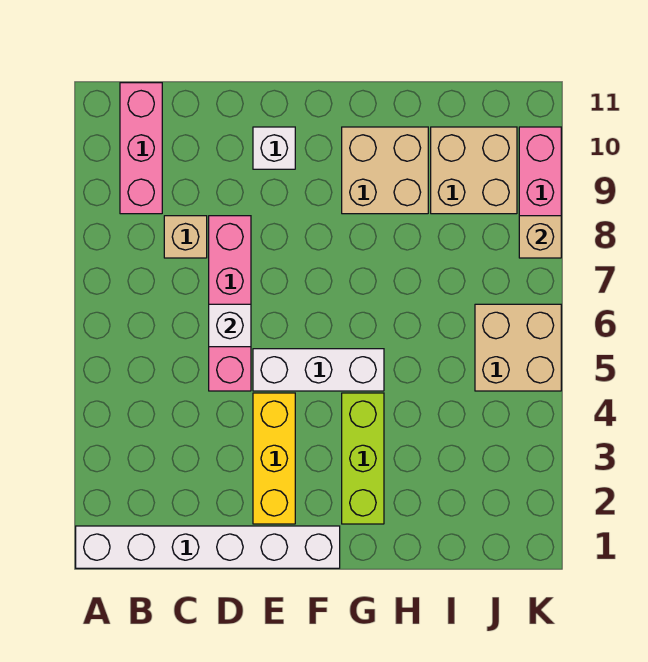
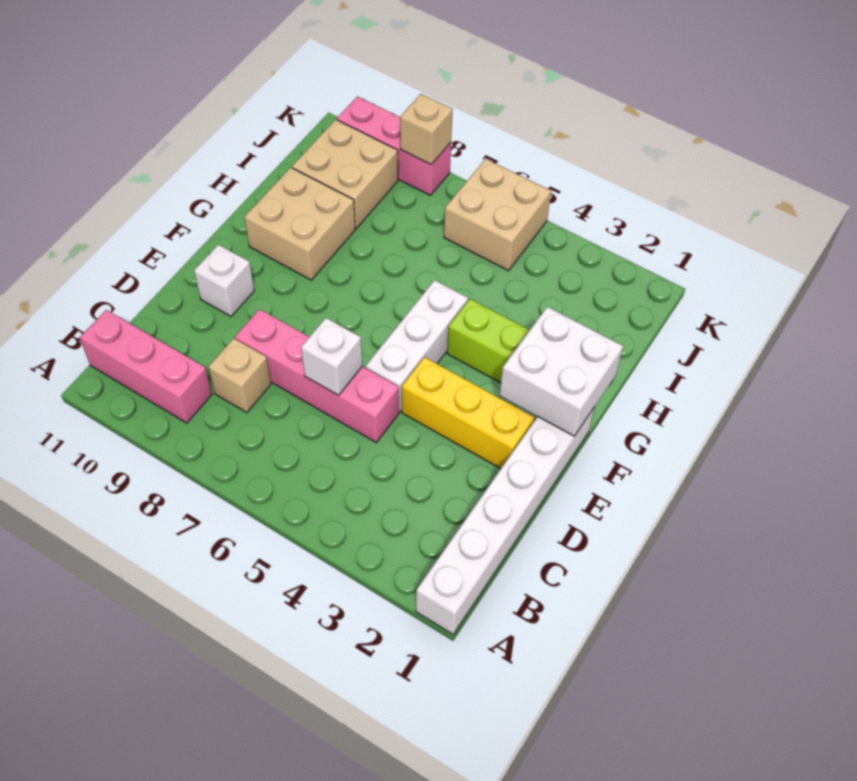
none -> white 2x2 brick [500,307,623,436]

